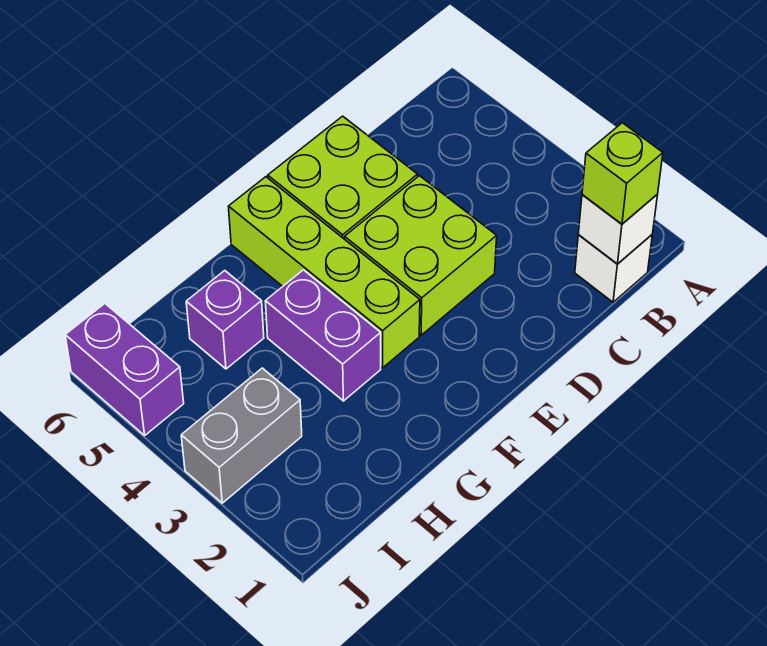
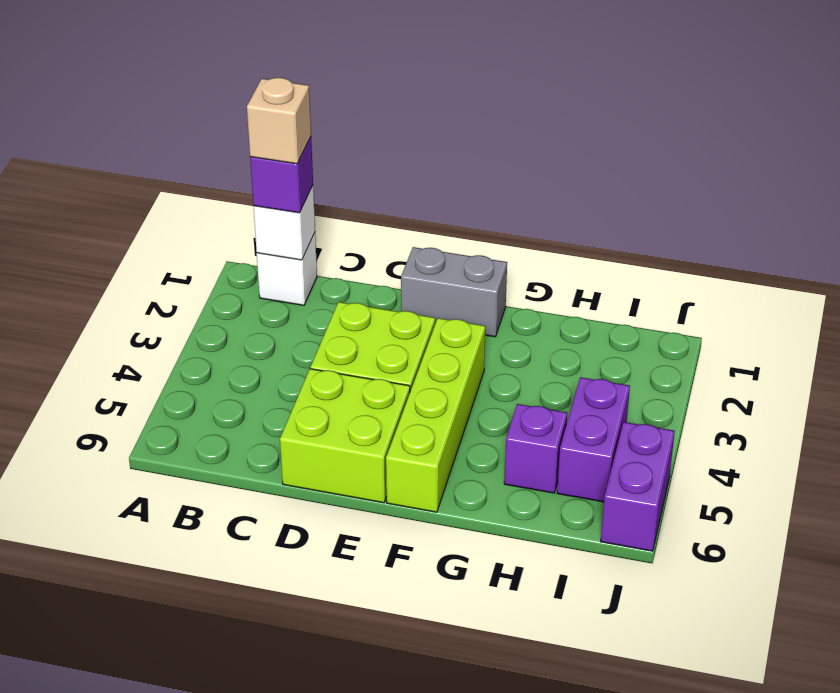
lime 1x1 brick [582,123,663,224] -> purple 1x1 brick [250,137,313,213]
none -> tan 1x1 brick [247,78,311,164]
purple 1x2 brick [265,270,381,401] -> purple 1x2 brick moved to [557,377,630,502]
grey 1x2 brick [181,368,302,503] -> grey 1x2 brick moved to [401,247,507,337]

